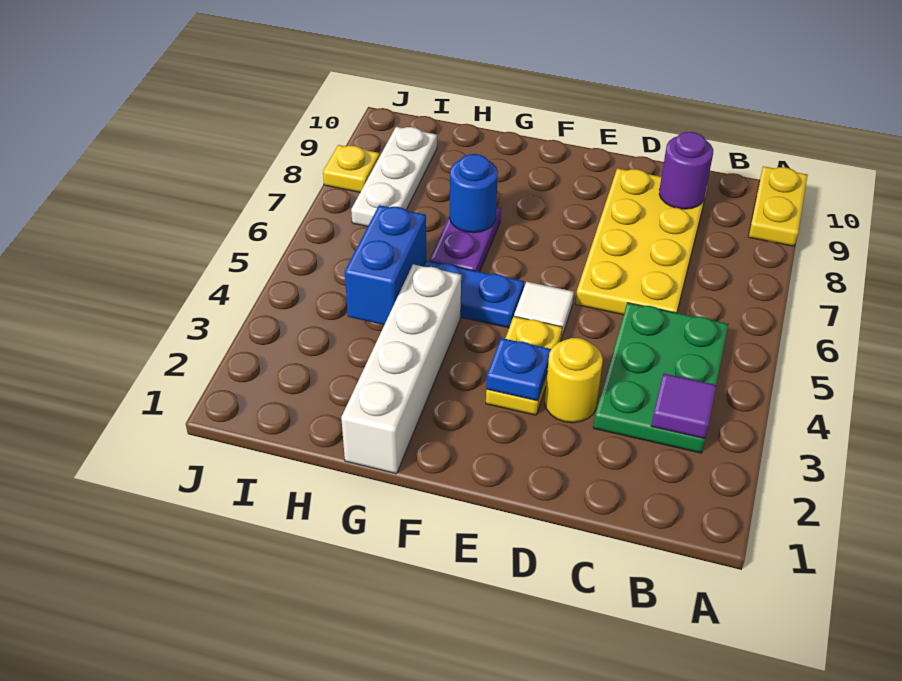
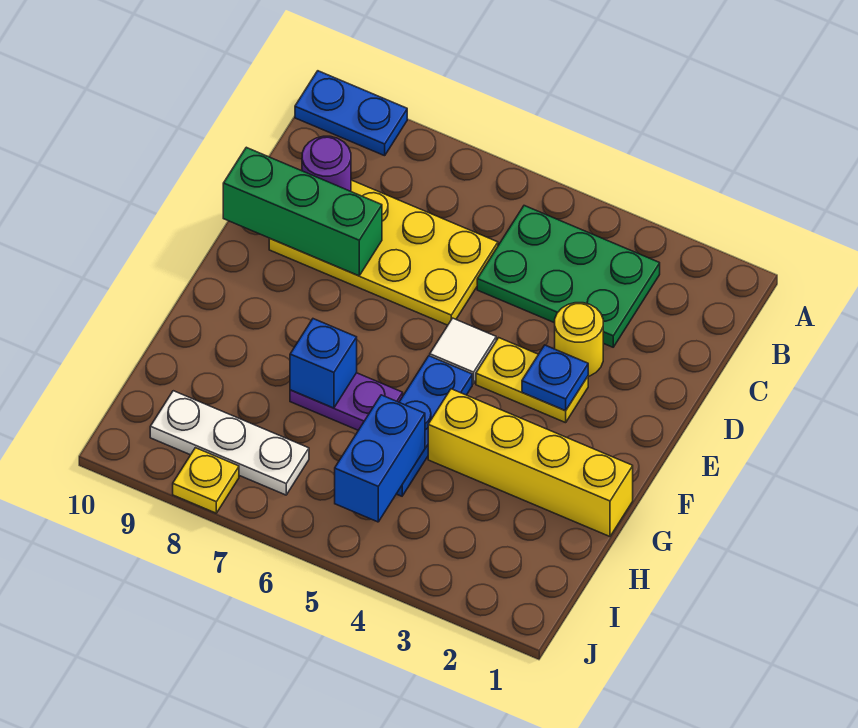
yellow 1x2 plate [748,166,808,246] -> blue 1x2 plate [295,71,407,156]
purple 1x1 tile [651,374,717,439] -> none
none -> green 1x3 brick [223,147,382,276]
white 1x4 brick [341,264,461,474] -> yellow 1x4 brick [428,389,633,537]
blue 1x1 round brick [450,154,498,233] -> blue 1x1 brick [290,319,357,408]
blue 1x2 brick [345,205,426,325] -> blue 1x2 brick turned to [335,395,425,522]

